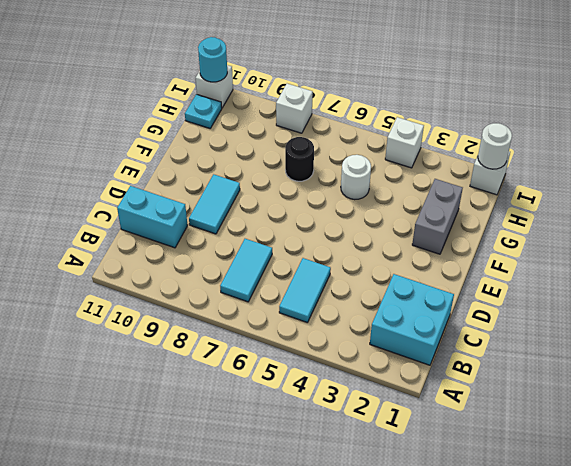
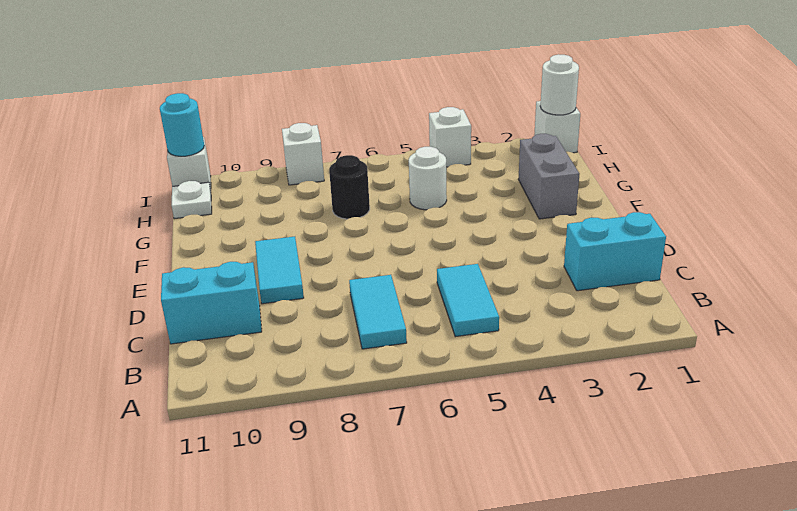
cyan 2x2 brick [370,274,454,365] -> cyan 1x2 brick [564,212,666,291]
cyan 1x1 plate [185,94,222,128] -> white 1x1 plate [172,181,212,219]

